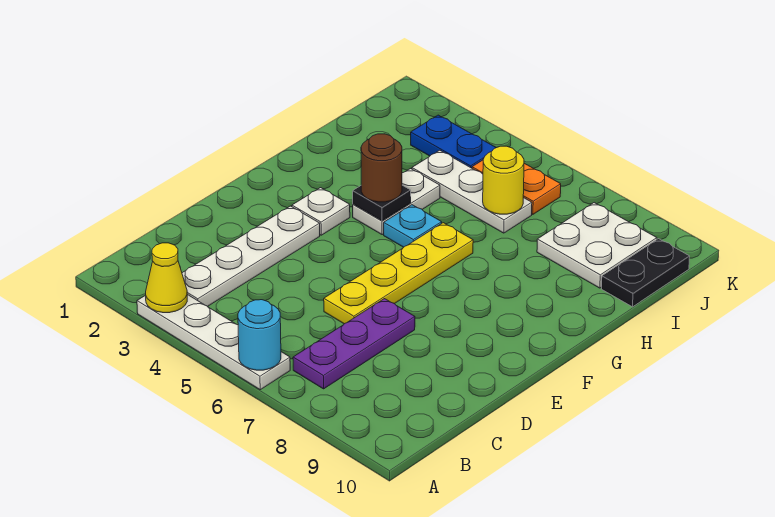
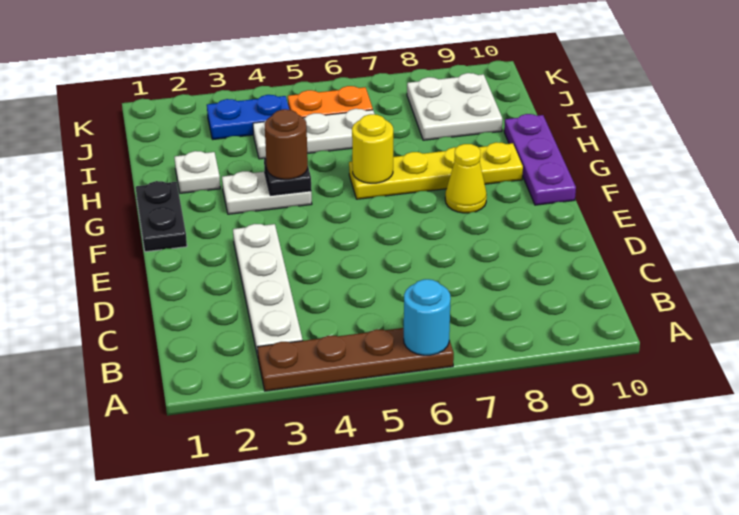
white 1x4 plate [137,294,290,390] -> brown 1x4 plate [258,328,454,391]
yellow 1x1 cone [146,243,187,313] -> yellow 1x1 cone moved to [445,144,487,213]
purple 1x3 plate [293,299,415,389] -> purple 1x3 plate moved to [504,114,576,205]
yellow 1x4 plate [324,223,473,324] -> yellow 1x4 plate turned to [349,142,523,199]
white 1x1 plate [292,188,350,235] -> white 1x1 plate moved to [174,151,220,193]
white 1x2 plate [353,169,440,235] -> white 1x2 plate turned to [222,171,312,214]
cyan 1x1 plate [384,205,442,247] -> none
yellow 1x1 round brick [483,146,524,214] -> yellow 1x1 round brick moved to [352,114,393,183]
black 1x2 plate [602,239,690,307] -> black 1x2 plate moved to [136,181,187,252]

